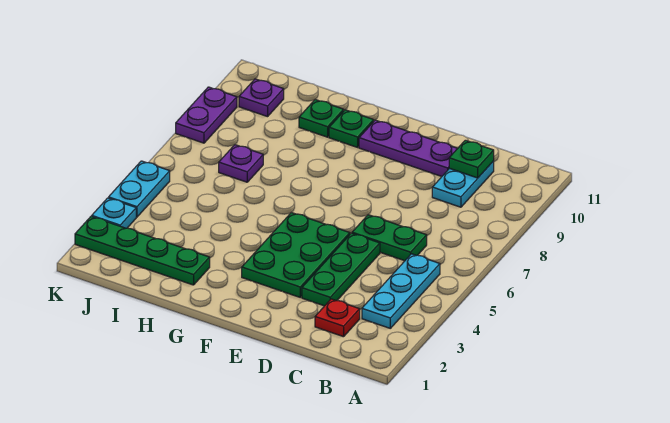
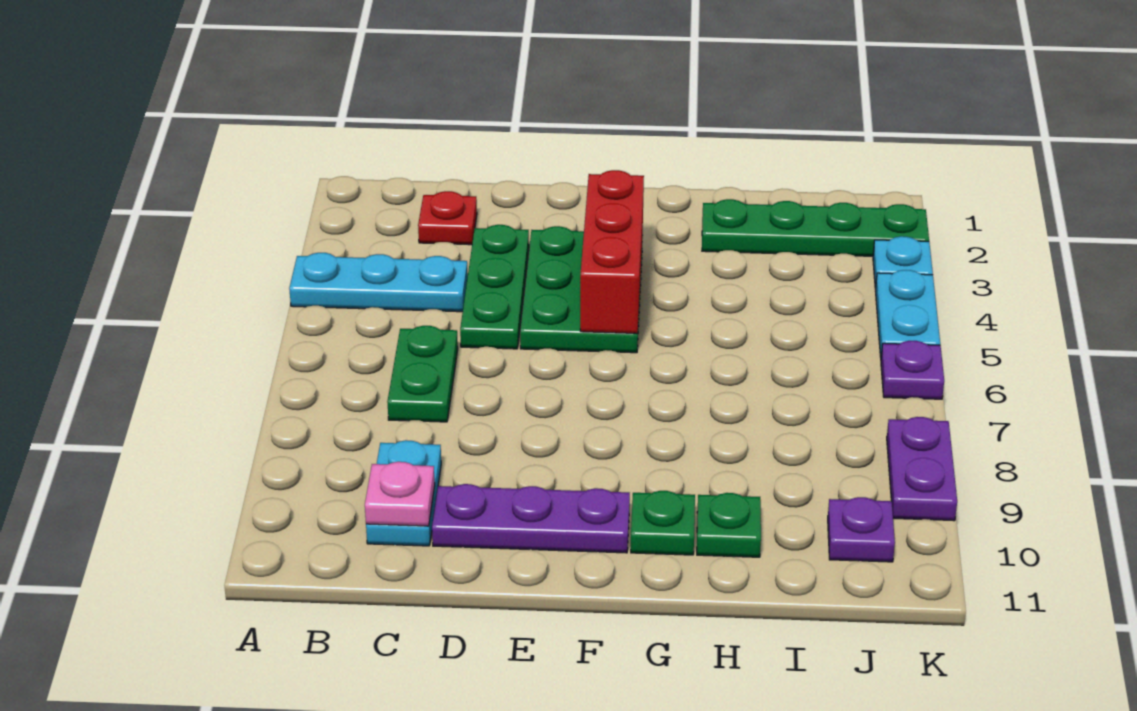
cyan 1x3 plate [362,254,440,328] -> cyan 1x3 plate turned to [289,253,468,312]
green 1x2 plate [352,215,427,261] -> green 1x2 plate turned to [387,326,458,422]
green 1x1 plate [449,140,494,178] -> pink 1x1 plate [365,462,435,526]
none -> red 1x3 brick [580,170,644,334]
purple 1x1 plate [219,145,263,182] -> purple 1x1 plate moved to [881,341,944,399]

